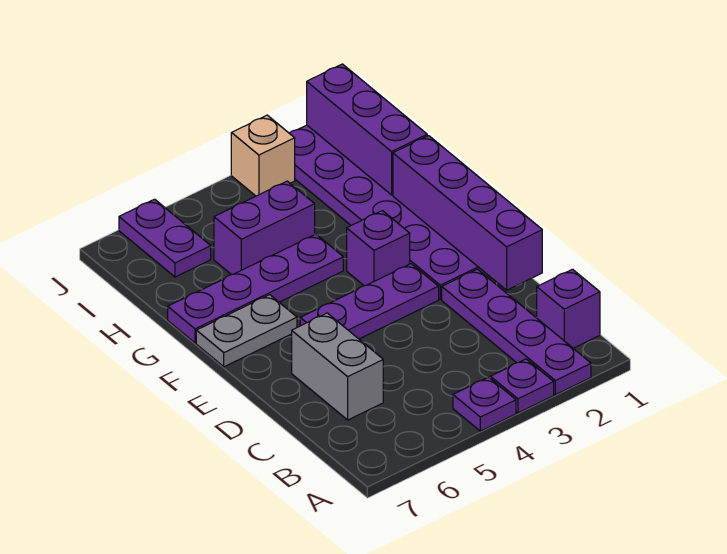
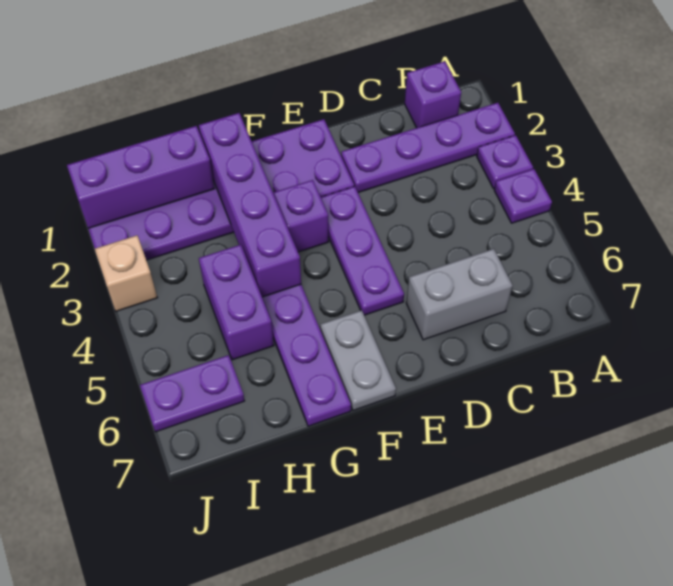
purple 1x4 brick [393,136,542,290] -> purple 1x4 brick turned to [199,113,301,297]

